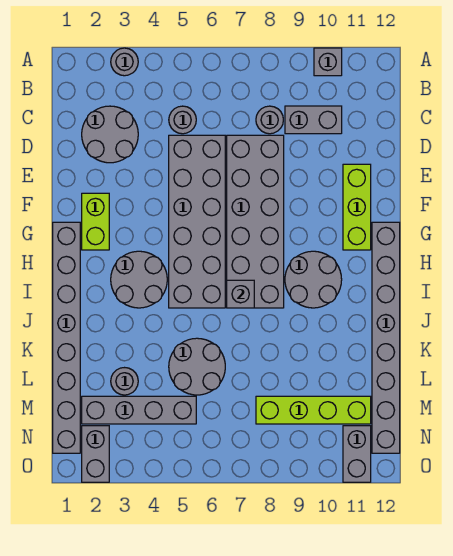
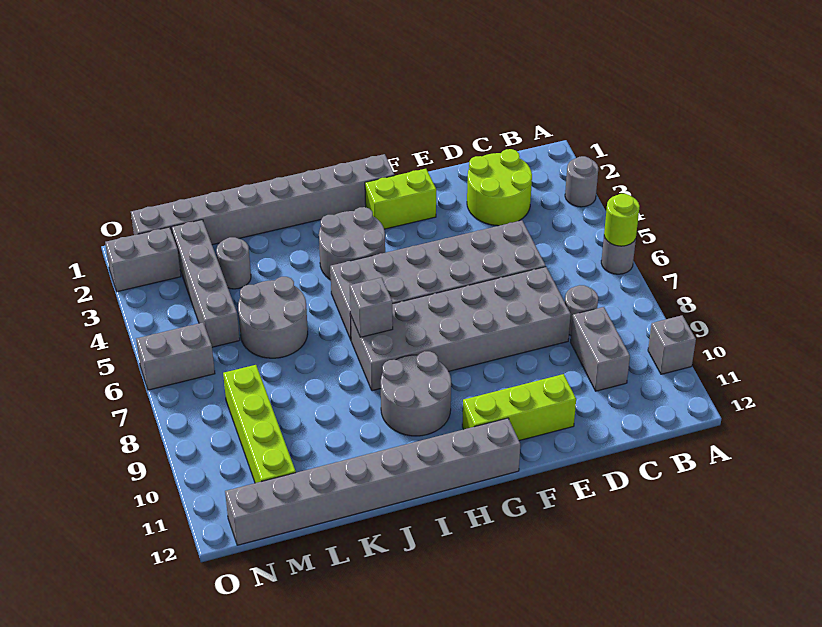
none -> lime 1x1 round brick [604,194,640,246]
grey 2x2 round brick [82,106,138,163] -> lime 2x2 round brick [467,149,532,226]
grey 1x1 round brick [169,106,196,134] -> grey 1x1 round brick moved to [601,237,636,274]
grey 1x2 brick [343,426,371,482] -> grey 1x2 brick moved to [136,323,215,390]

